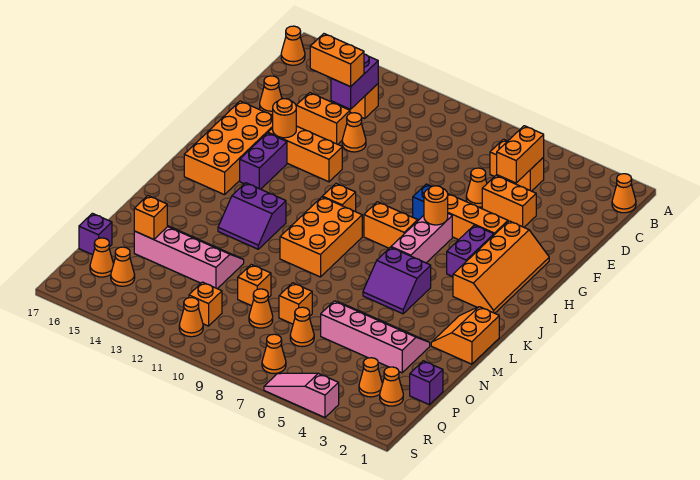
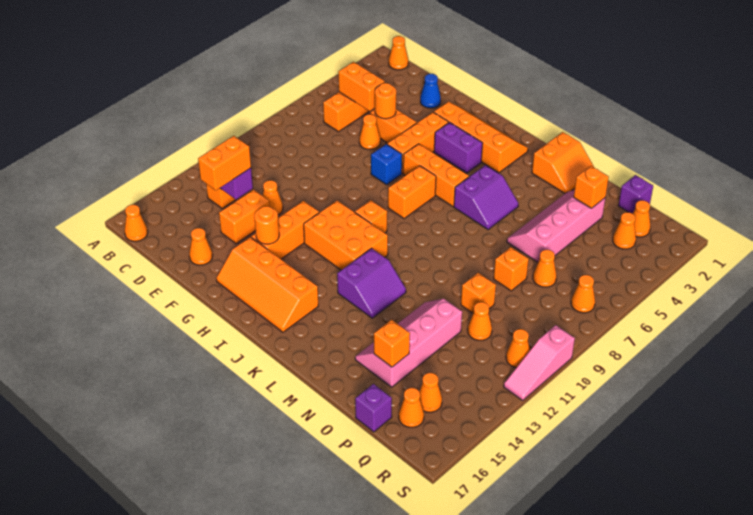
none -> blue 1x1 cone [420,74,441,108]
orange 1x2 brick [482,176,536,227] -> orange 1x2 brick turned to [370,109,417,143]
orange 2x4 brick [184,101,273,195] -> orange 2x4 slope [216,237,318,332]
pink 1x3 brick [391,214,452,263] -> orange 1x3 brick [403,144,469,207]
orange 1x1 round brick [424,186,448,225] -> orange 1x1 round brick moved to [375,83,396,119]
purple 1x2 brick [240,133,287,189] -> none
orange 2x3 brick [280,197,362,277] -> orange 2x3 brick moved to [304,200,388,270]
orange 2x2 slope [431,307,499,364] -> orange 2x2 slope turned to [532,132,594,193]
orange 1x1 cone [249,289,273,328] -> orange 1x1 cone moved to [468,302,492,340]
orange 1x1 brick [189,282,222,326] -> orange 1x1 brick moved to [574,166,609,208]
pink 1x3 slope [264,373,339,417] -> pink 1x3 slope moved to [504,325,575,400]

